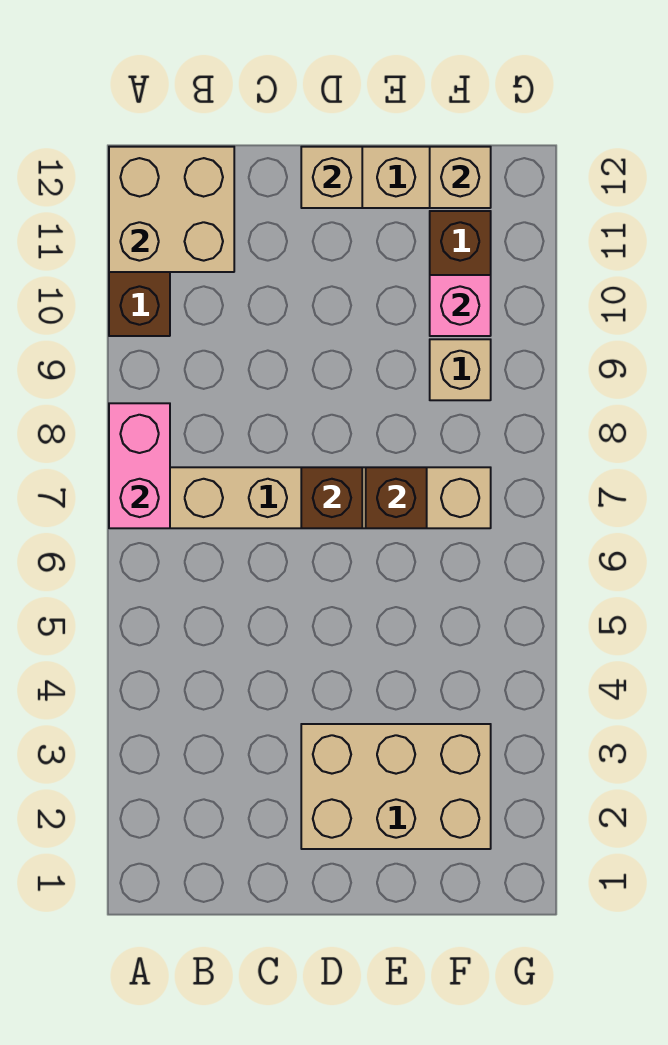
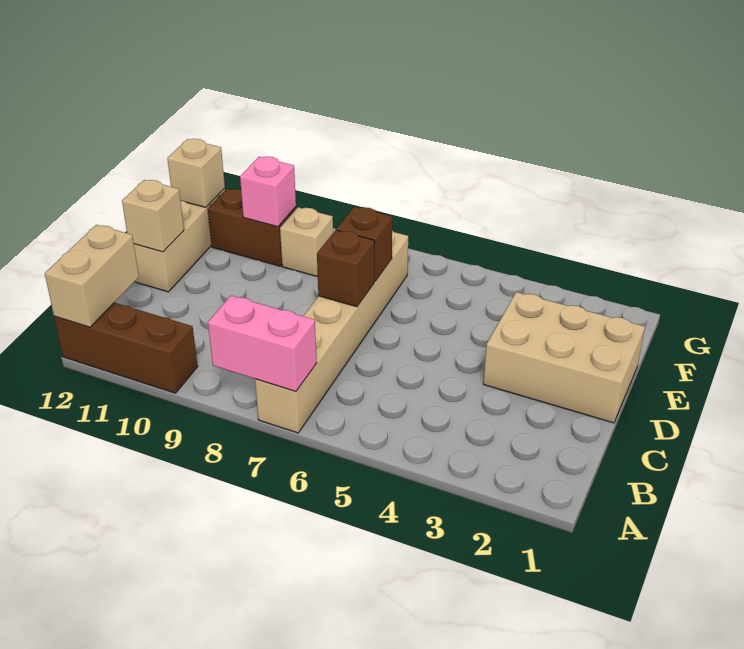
tan 2x2 brick [109,147,234,272] -> tan 1x2 brick [45,225,139,327]
tan 2x3 brick [301,724,491,849] -> tan 2x3 brick turned to [483,292,645,423]

